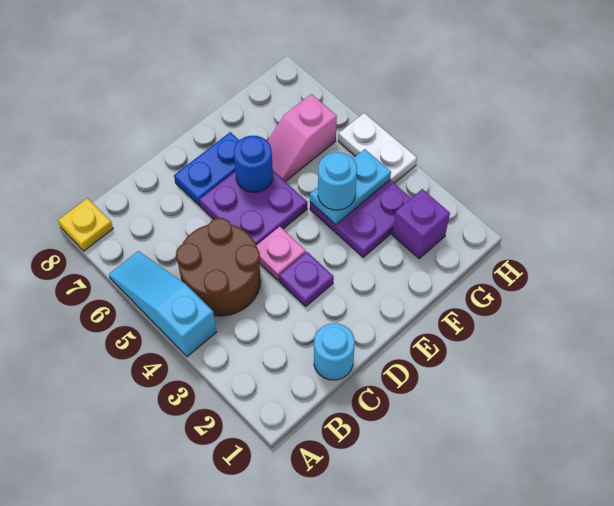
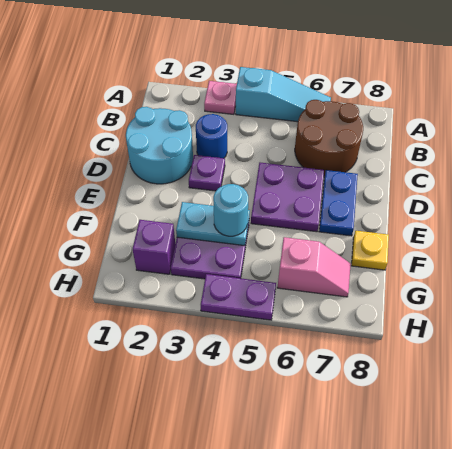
yellow 1x1 plate [58,198,113,251] -> yellow 1x1 plate moved to [351,231,389,270]
brown 2x2 round brick [176,218,261,316] -> brown 2x2 round brick moved to [295,100,363,176]
cyan 1x1 round brick [314,323,355,380] -> cyan 2x2 round brick [126,107,193,184]
pink 1x1 plate [256,227,306,280] -> pink 1x1 plate moved to [204,81,237,114]
blue 1x1 round brick [234,136,273,192] -> blue 1x1 round brick moved to [196,114,227,158]
cyan 1x2 plate [310,149,391,225] -> cyan 1x2 plate turned to [176,202,250,246]
pink 1x2 slope [268,94,337,182] -> pink 1x2 slope turned to [277,237,351,297]
white 1x2 plate [338,113,417,183] -> purple 1x2 plate [201,274,276,320]

